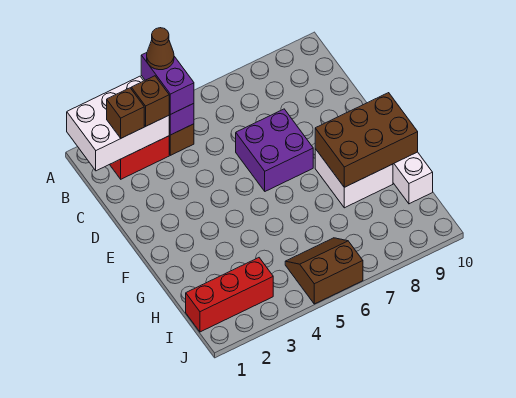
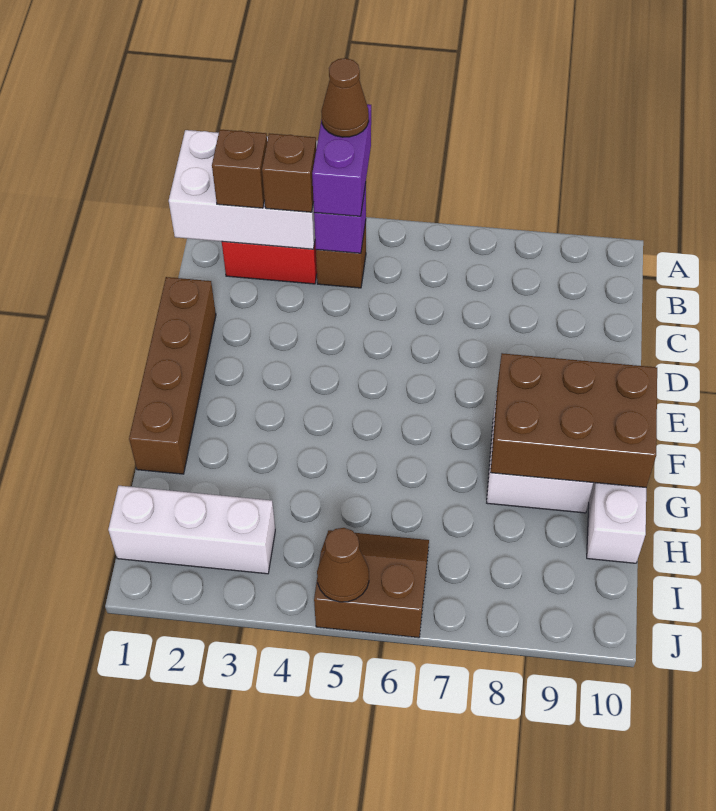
none -> brown 1x4 brick [129,277,216,474]
purple 2x2 brick [236,109,313,191] -> none
red 1x3 brick [186,258,273,332] -> white 1x3 brick [108,486,275,574]
none -> brown 1x1 cone [317,528,369,602]

